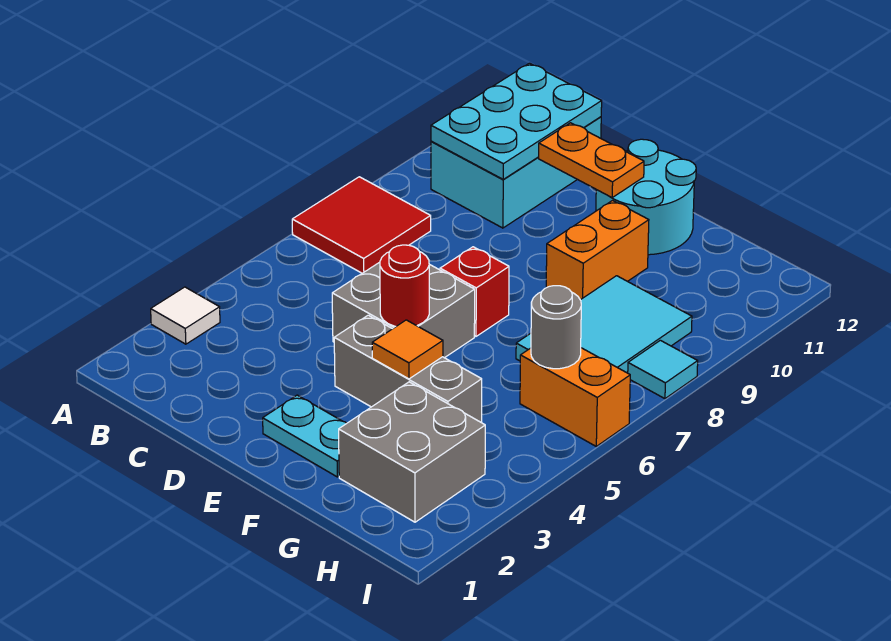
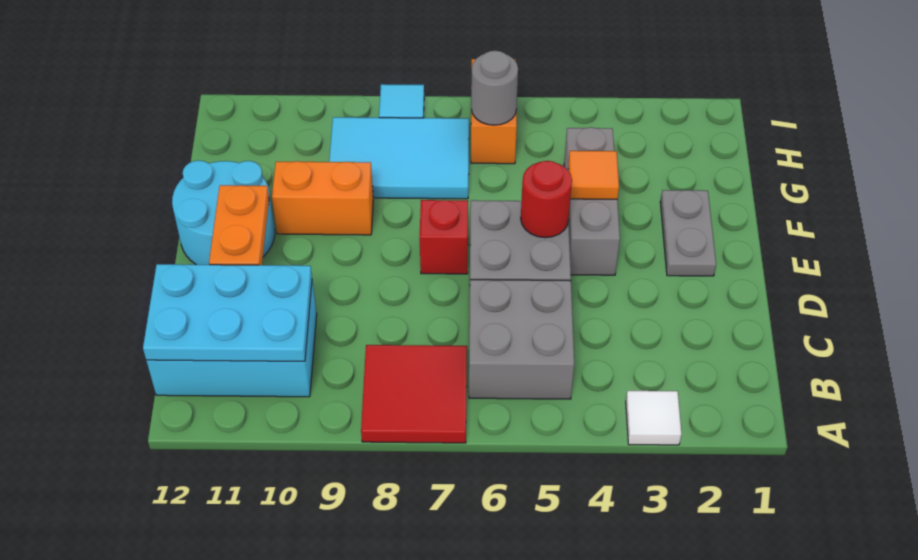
cyan 1x2 plate [263,395,347,477] -> grey 1x2 plate [660,190,716,276]
grey 2x2 brick [339,382,485,522] -> grey 2x2 brick moved to [469,280,574,399]

